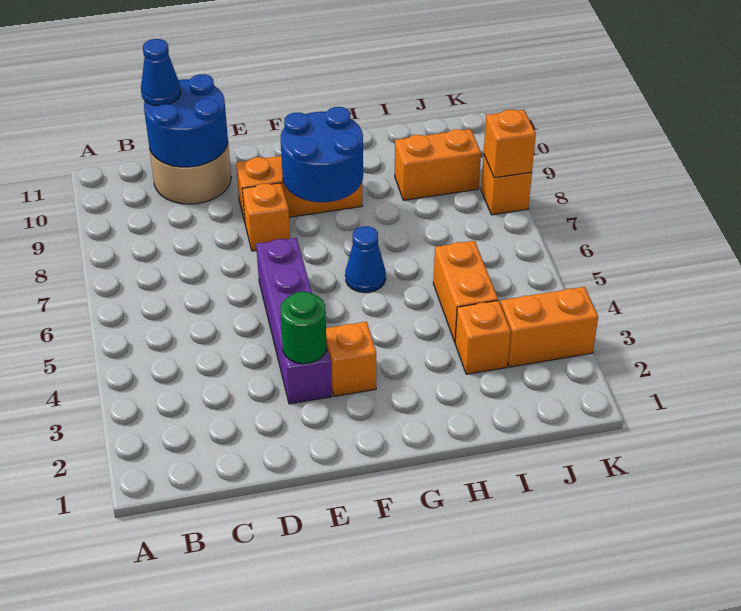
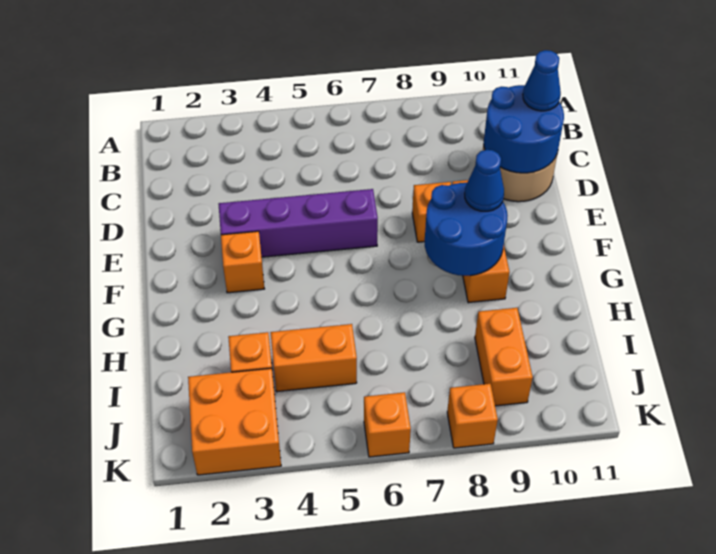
green 1x1 round brick [280,292,327,364] -> none
blue 1x1 cone [345,226,386,293] -> blue 1x1 cone moved to [465,150,504,211]
orange 1x2 brick [500,287,598,367] -> orange 2x2 brick [188,368,281,475]
orange 1x1 brick [484,110,536,178] -> orange 1x1 brick moved to [364,392,411,457]

